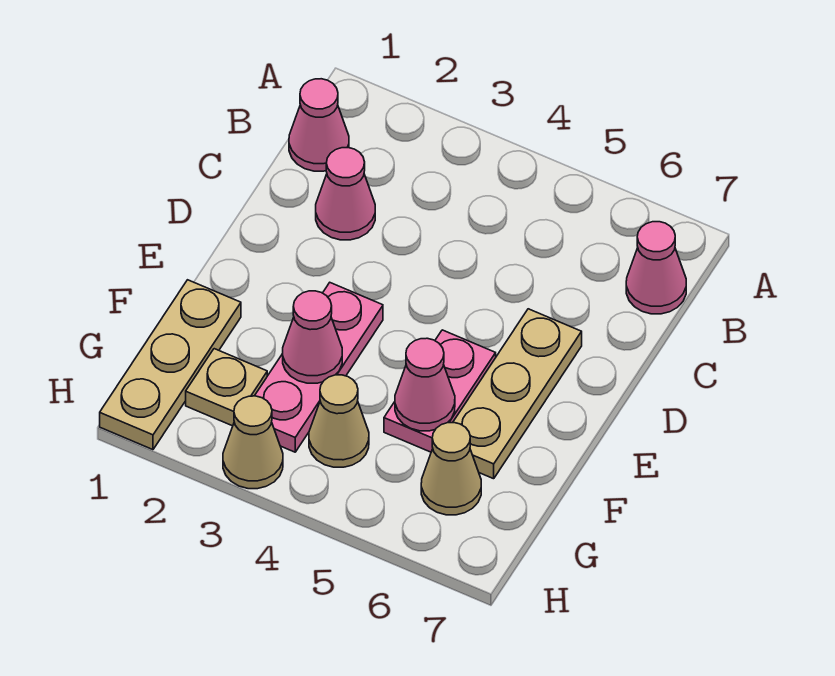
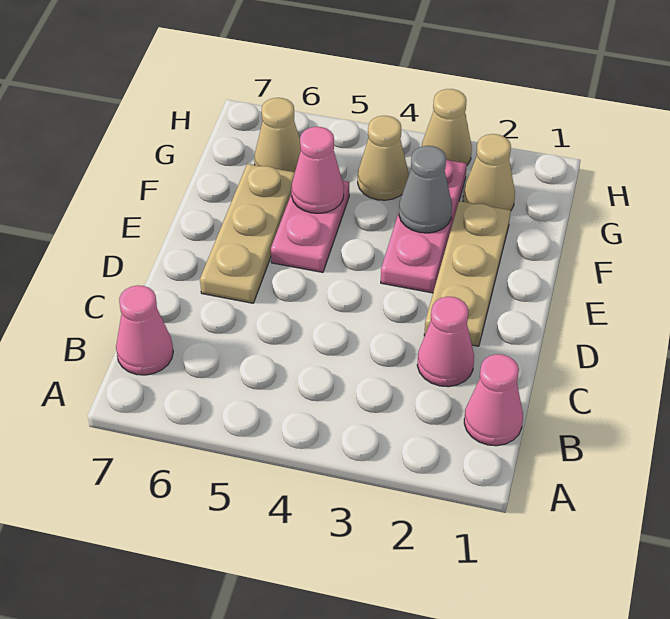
tan 1x3 plate [100,280,241,450] -> tan 1x3 plate moved to [424,201,511,346]
pink 1x1 cone [283,291,342,383] -> grey 1x1 cone [399,146,452,233]
tan 1x1 plate [186,349,267,426] -> tan 1x1 cone [463,134,515,211]

